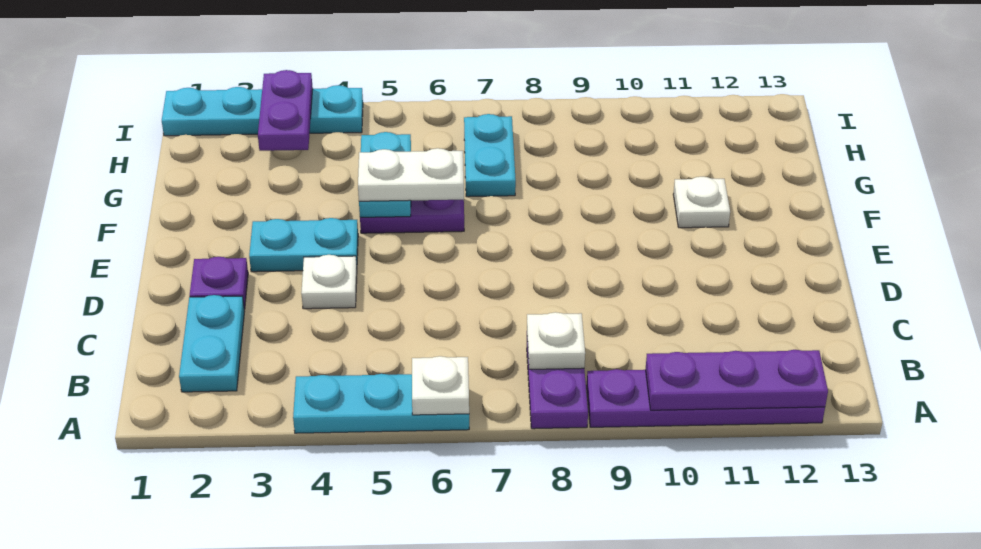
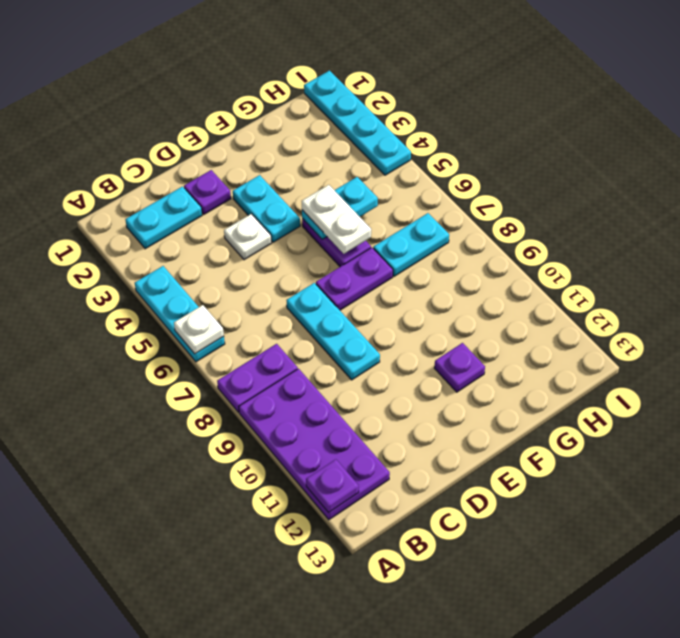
purple 1x4 plate [587,369,825,427] -> purple 2x4 plate [239,369,390,520]
purple 1x3 plate [646,350,828,410] -> purple 1x1 plate [306,459,359,512]
white 1x1 plate [527,312,585,369] -> none
none -> cyan 1x3 plate [286,283,380,380]
white 1x1 plate [673,177,730,228] -> purple 1x1 plate [434,343,485,392]
purple 1x2 plate [258,70,313,151] -> purple 1x2 plate moved to [316,248,393,310]

